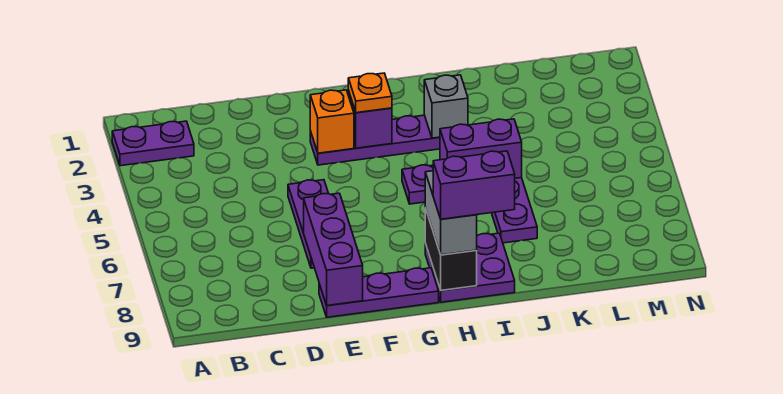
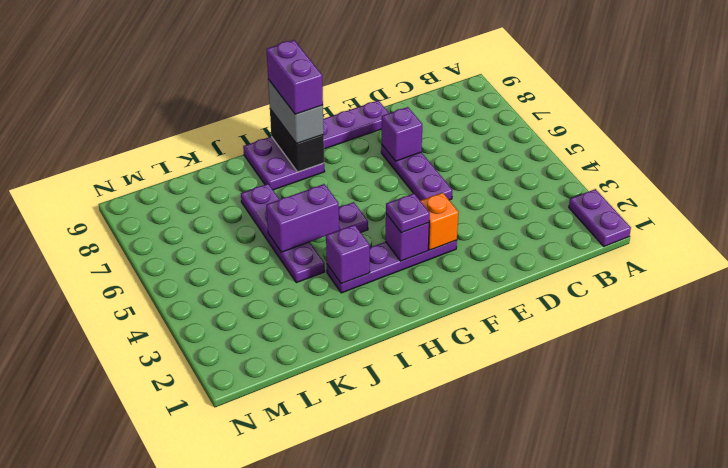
purple 1x2 plate [112,121,194,166] -> purple 1x2 plate turned to [569,189,631,246]
purple 1x3 brick [304,193,363,305] -> purple 1x1 brick [382,107,422,161]
orange 1x1 plate [348,73,392,113] -> purple 1x1 plate [386,193,430,233]
purple 1x2 brick [433,151,515,219] -> purple 1x2 brick turned to [267,40,323,114]
grey 1x1 brick [424,75,468,138] -> purple 1x1 brick [326,225,370,284]

